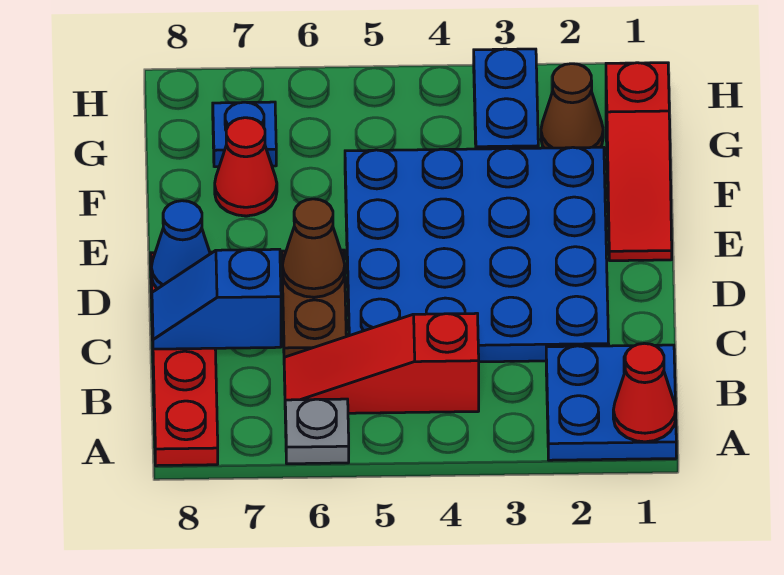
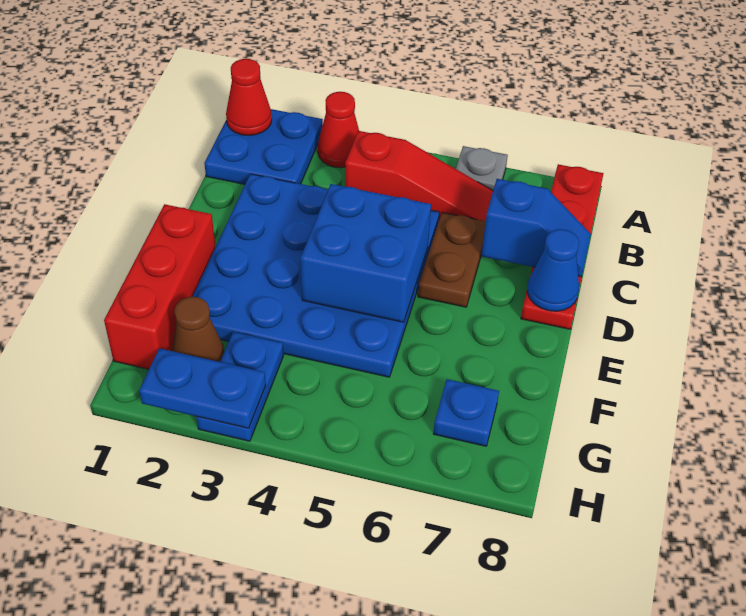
none -> blue 2x2 brick [300,184,431,322]
brown 1x1 cone [282,199,345,297] -> none
red 1x3 slope [606,63,672,261] -> red 1x3 brick [104,204,216,369]
red 1x1 cone [215,118,277,216] -> red 1x1 cone moved to [318,92,359,168]
none -> blue 1x2 plate [139,348,266,428]

